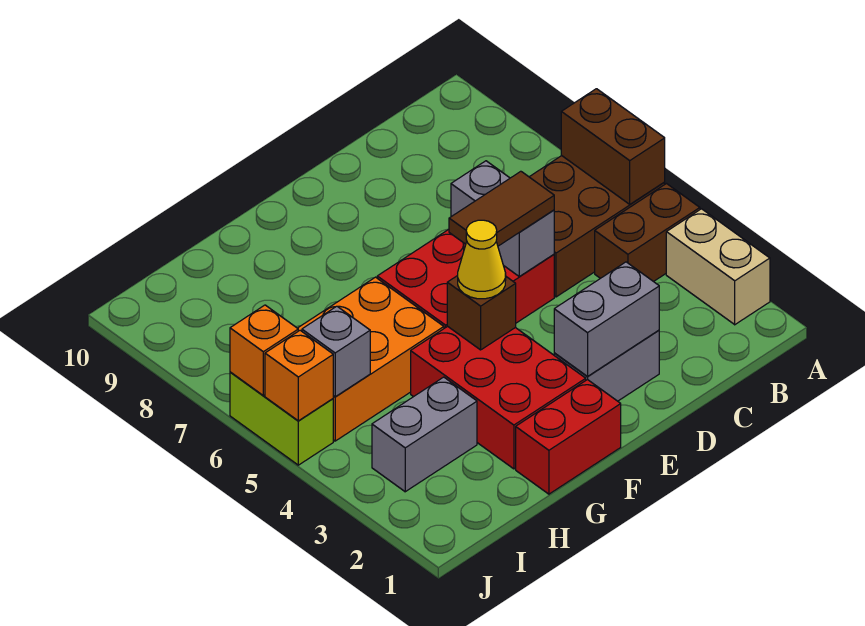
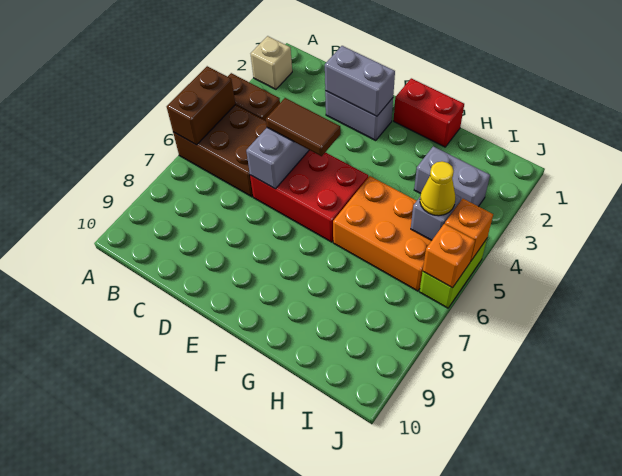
tan 1x2 brick [666,209,770,325] -> tan 1x1 brick [251,36,292,89]
red 2x3 brick [411,326,586,469] -> none
brown 1x1 brick [447,276,516,350] -> none
yellow 1x1 cone [458,220,506,299] -> yellow 1x1 cone moved to [420,161,455,216]

